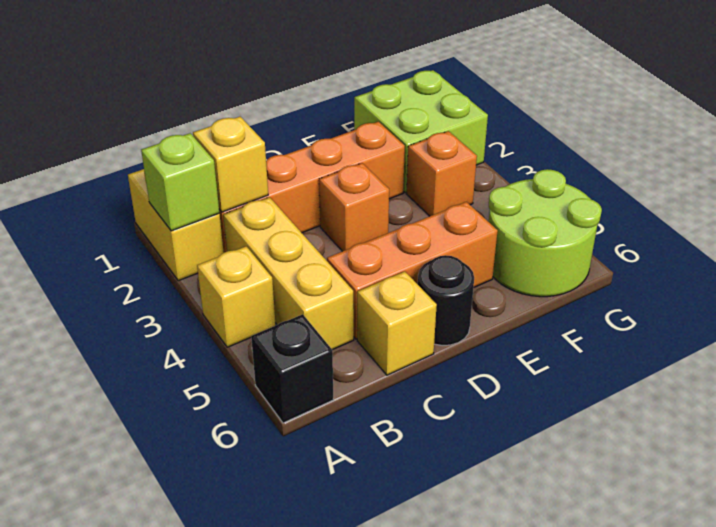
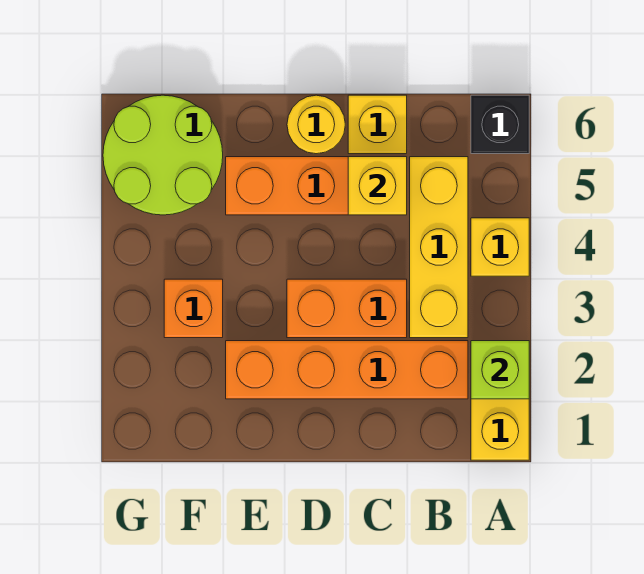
yellow 1x1 brick [193,117,268,212] -> yellow 1x1 brick moved to [348,157,407,215]
orange 1x1 brick [319,163,389,251] -> orange 1x2 brick [287,279,407,338]
black 1x1 round brick [418,255,474,346] -> yellow 1x1 round brick [287,95,345,154]
lime 2x2 brick [354,70,488,193] -> none

